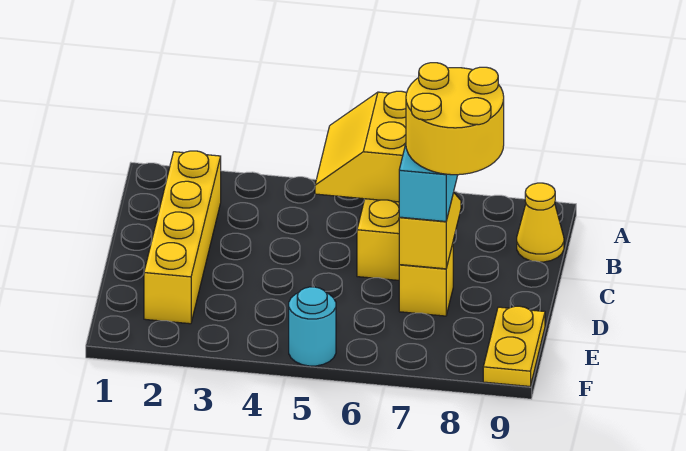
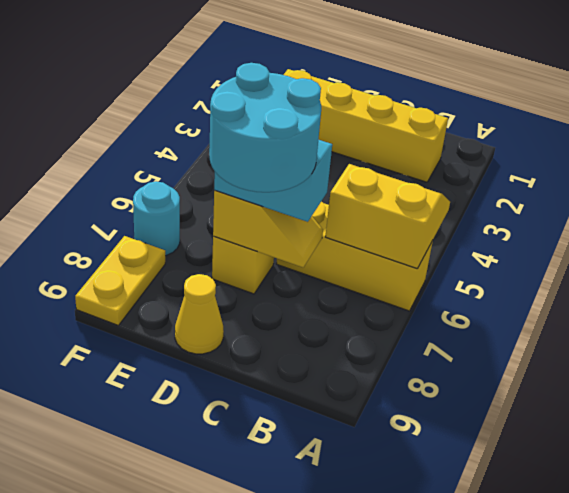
yellow 1x1 cone [517,183,564,262] -> yellow 1x1 cone moved to [175,274,224,354]
yellow 2x2 round brick [406,63,504,175] -> cyan 2x2 round brick [209,63,321,192]
yellow 1x2 plate [483,306,545,386] -> yellow 1x2 plate turned to [75,236,165,325]
cyan 1x1 round brick [289,287,336,366] -> cyan 1x1 round brick moved to [133,181,180,256]

